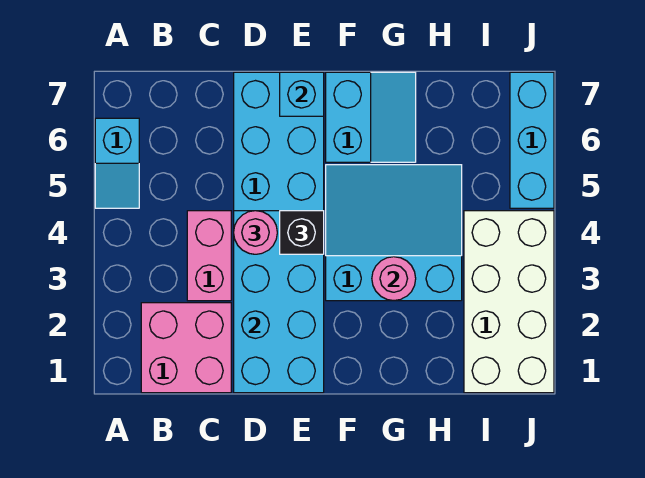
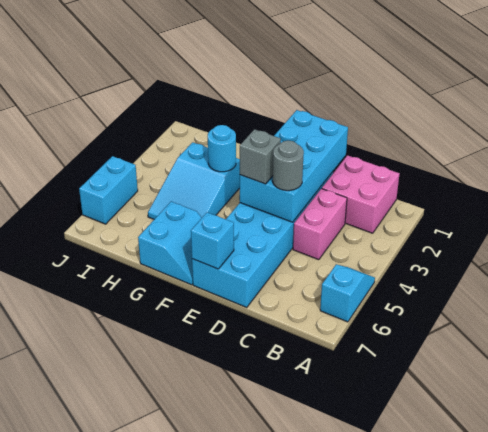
pink 1x1 round brick [234,211,277,254] -> grey 1x1 round brick [273,140,304,191]
black 1x1 brick [280,211,324,254] -> grey 1x1 brick [240,129,281,184]
cyan 3x3 slope [326,165,462,301] -> cyan 2x3 slope [148,142,240,219]
cyan 2x2 slope [326,72,416,162] -> cyan 2x2 slope turned to [138,202,202,285]
pink 1x1 round brick [372,257,416,301] -> cyan 1x1 round brick [208,125,236,172]
white 2x4 brick [464,211,554,393] -> none
cyan 1x3 brick [510,72,554,208] -> cyan 1x2 brick [79,156,138,224]

